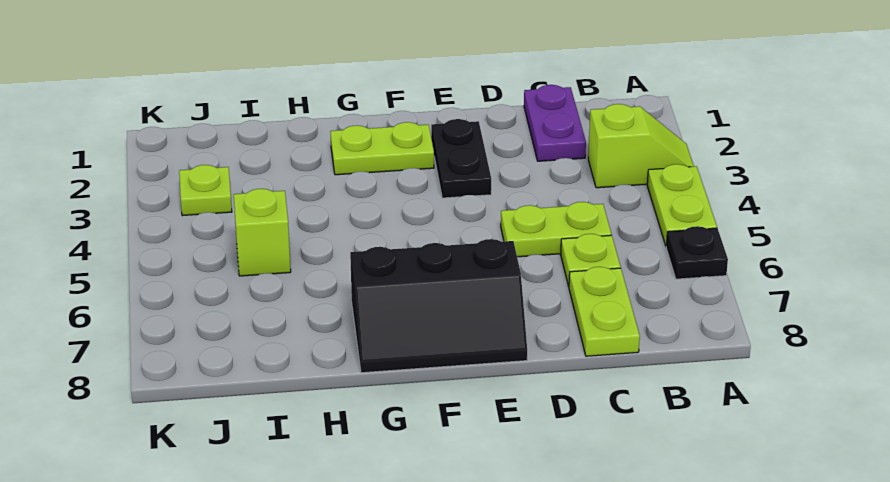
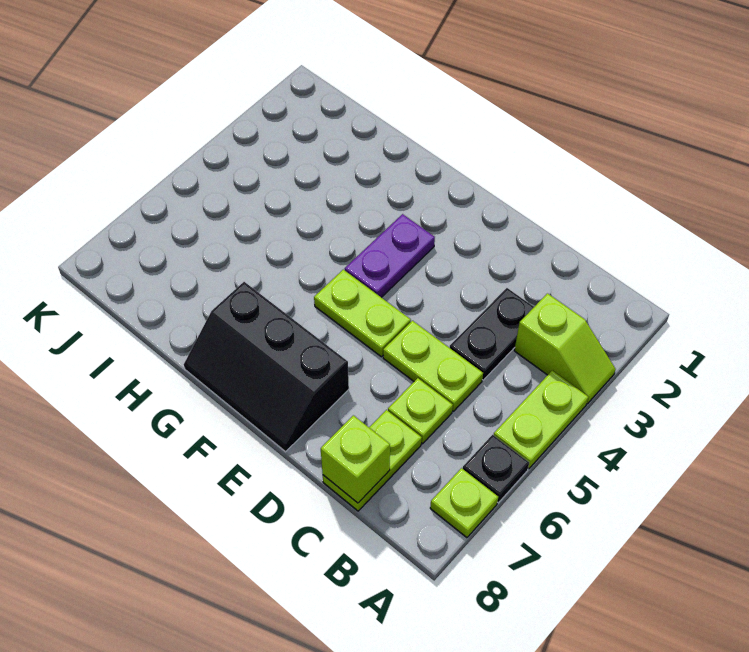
purple 1x2 plate [524,85,586,161] -> purple 1x2 plate moved to [345,214,435,297]
black 1x2 plate [431,119,491,198] -> black 1x2 plate moved to [450,288,534,380]
lime 1x2 plate [330,122,434,175] -> lime 1x2 plate moved to [314,270,411,357]
lime 1x1 brick [234,189,291,276] -> lime 1x1 brick moved to [321,415,390,503]
lime 1x1 plate [179,165,232,216] -> lime 1x1 plate moved to [430,468,498,538]

